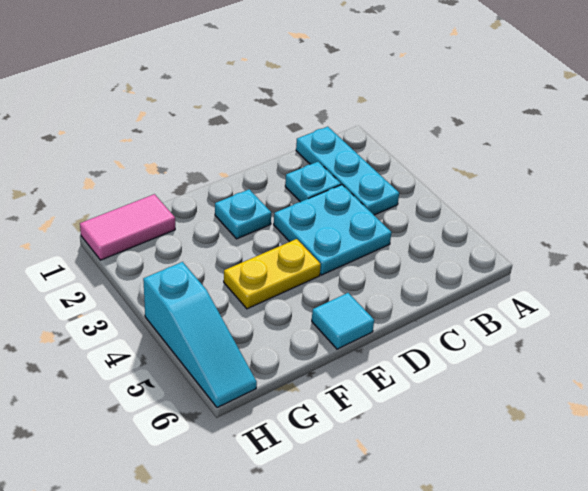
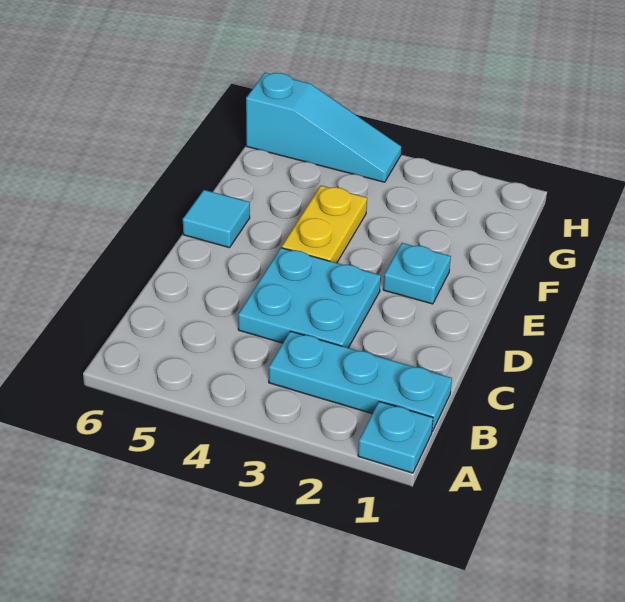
cyan 1x1 plate [285,162,341,202] -> cyan 1x1 plate moved to [358,402,433,473]
pink 1x2 tile [80,194,175,260] -> none
cyan 1x3 slope [143,262,257,408] -> cyan 1x3 slope turned to [246,73,401,182]

